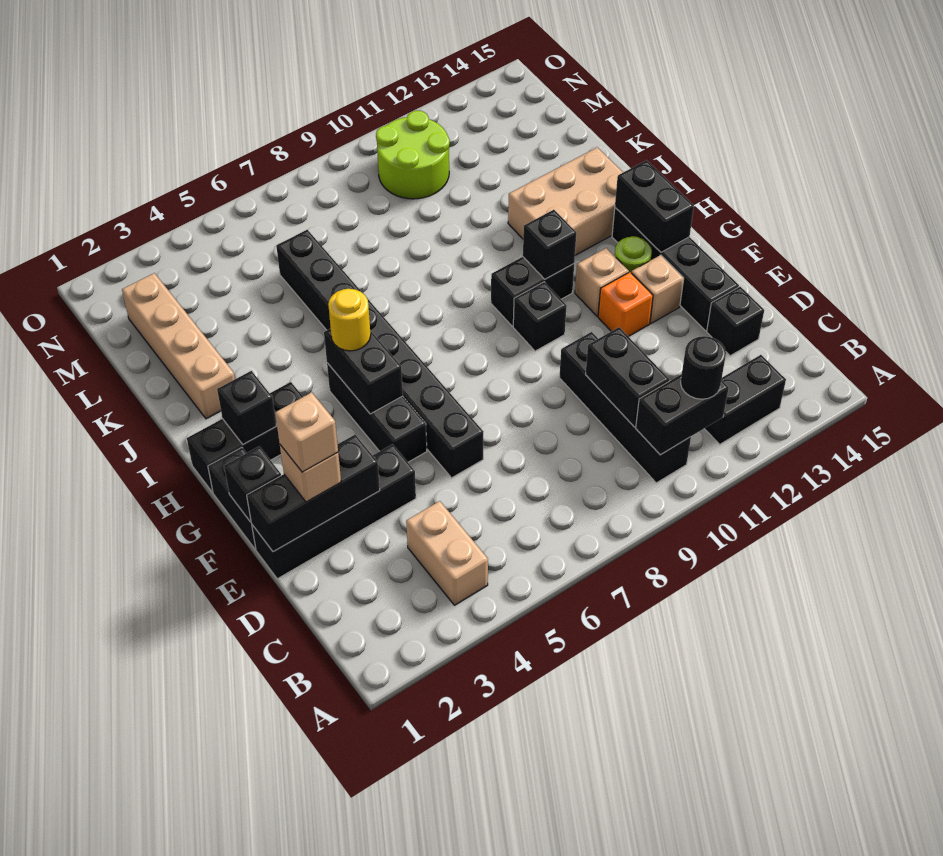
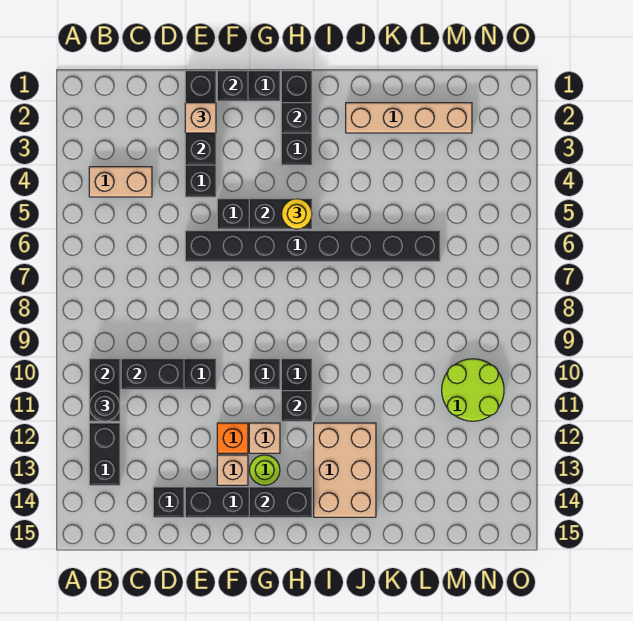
tan 1x1 brick [275,392,338,472] -> none

